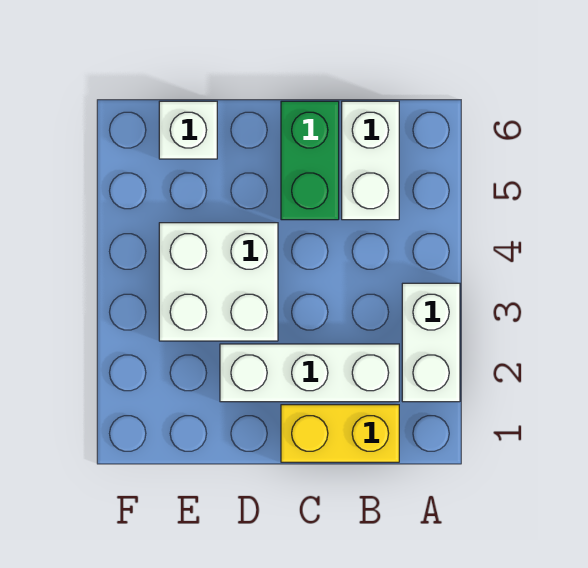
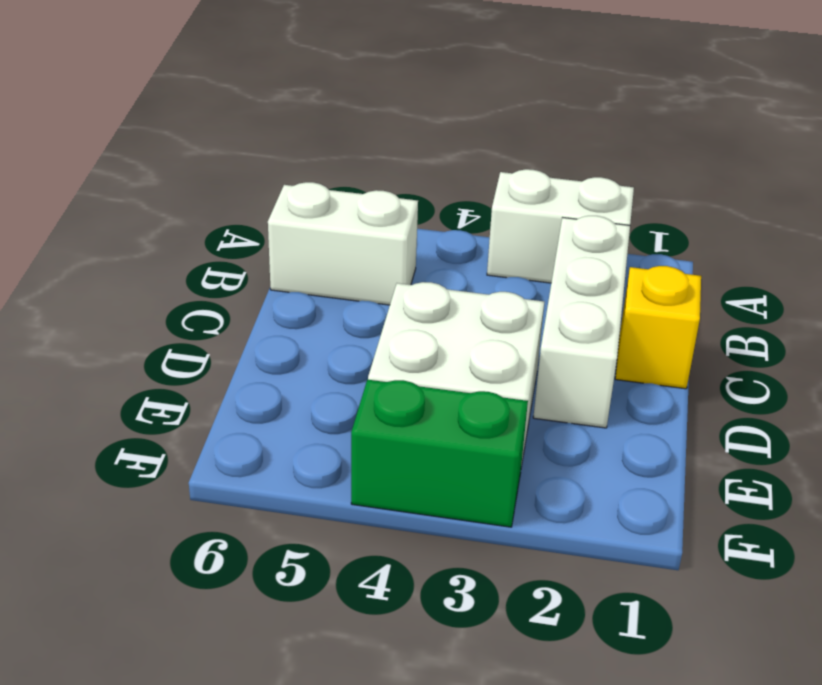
yellow 1x2 brick [281,405,399,462] -> yellow 1x1 brick [615,266,701,389]
green 1x2 brick [281,101,339,220] -> green 1x2 brick moved to [351,380,528,527]
white 1x1 brick [159,101,217,159] -> none

